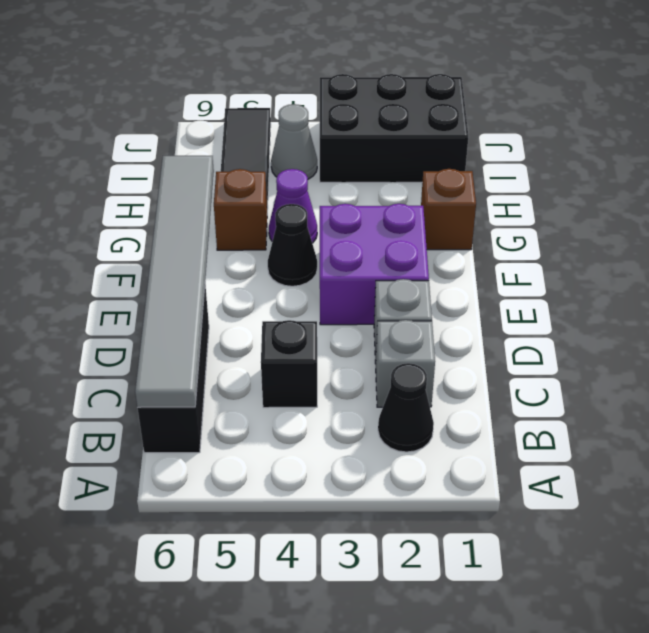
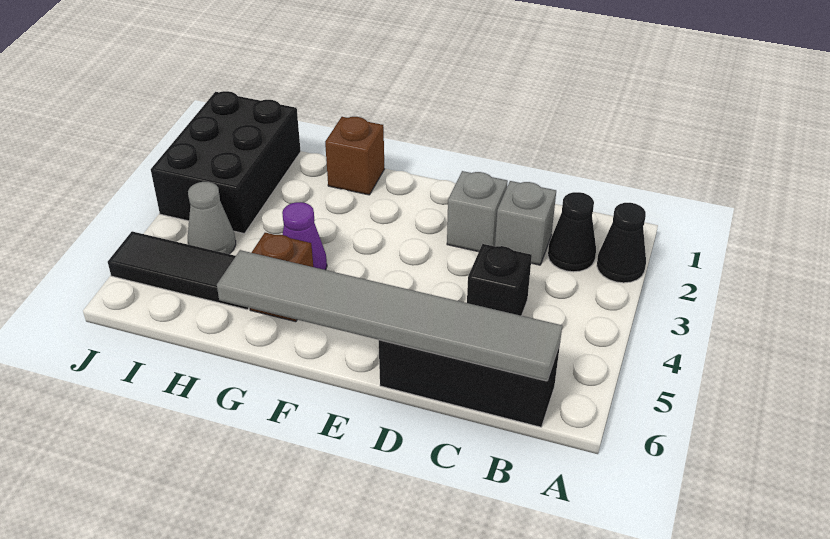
purple 2x2 brick [320,204,429,325] -> none
black 1x1 cone [268,204,317,286] -> black 1x1 cone moved to [597,203,646,283]

